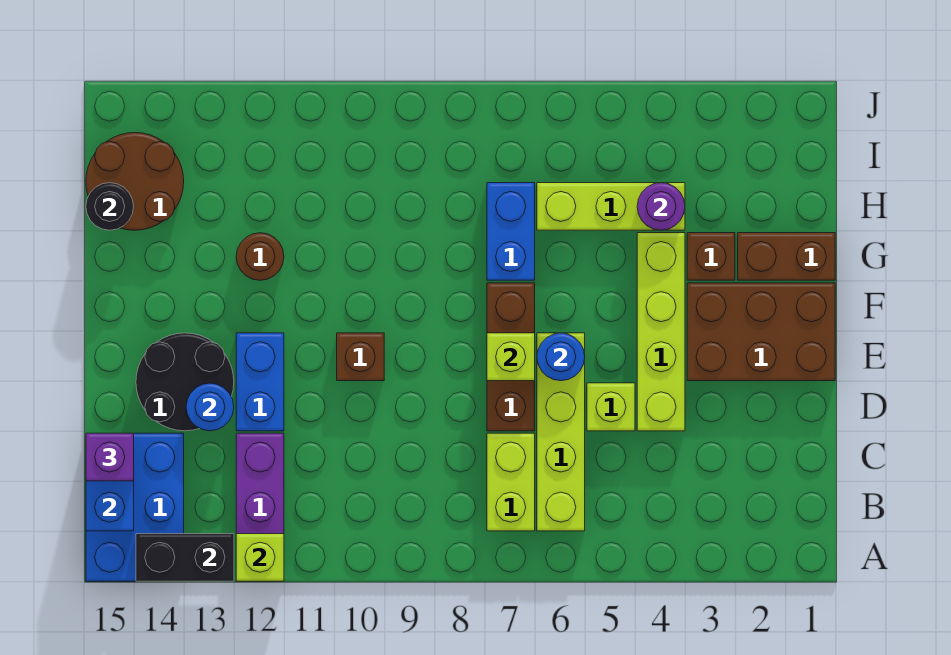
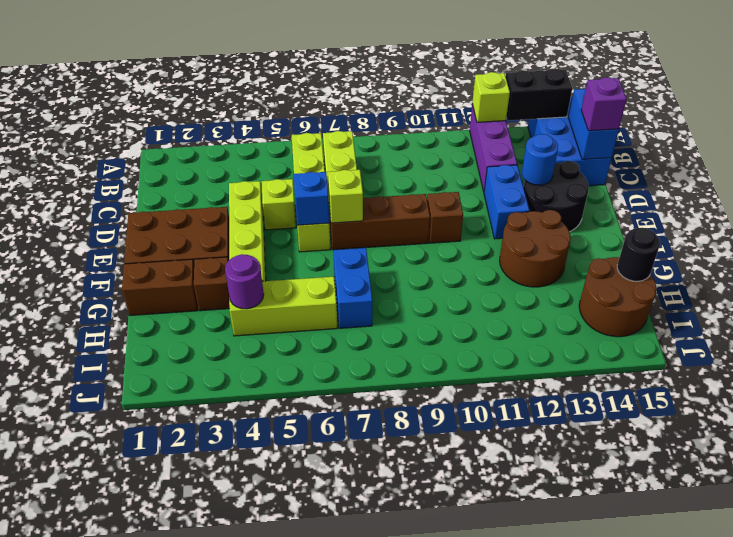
brown 1x3 brick [487,283,535,431] -> brown 1x3 brick turned to [329,194,430,250]
blue 1x1 round brick [537,333,585,381] -> blue 1x1 brick [294,172,329,225]
brown 1x1 round brick [236,233,284,280] -> brown 2x2 round brick [500,210,571,287]

